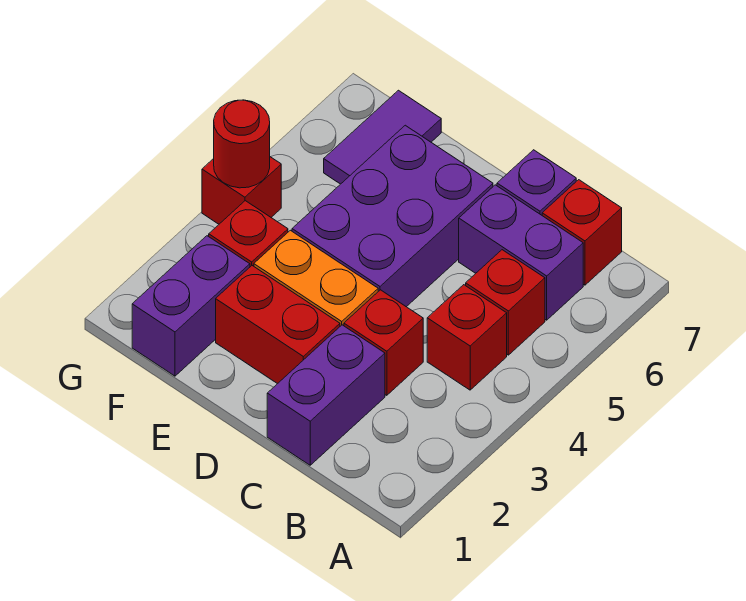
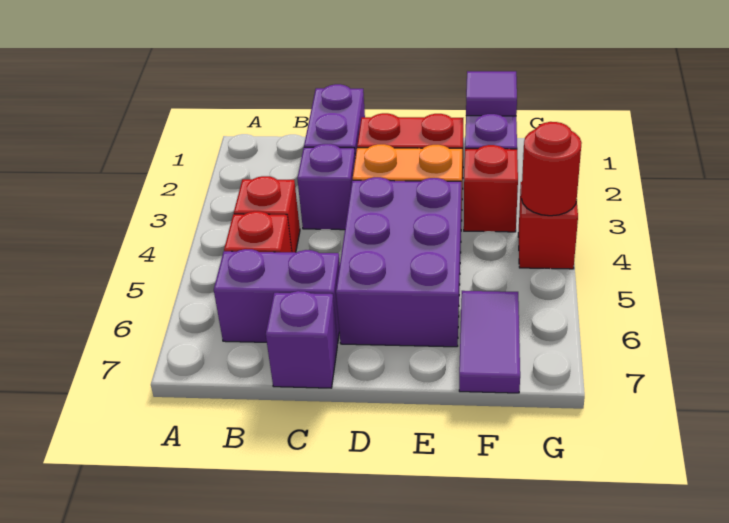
red 1x1 brick [542,180,622,285] -> none
red 1x1 brick [344,290,423,395] -> purple 1x1 brick [297,144,355,230]
none -> purple 1x1 tile [466,71,517,116]

